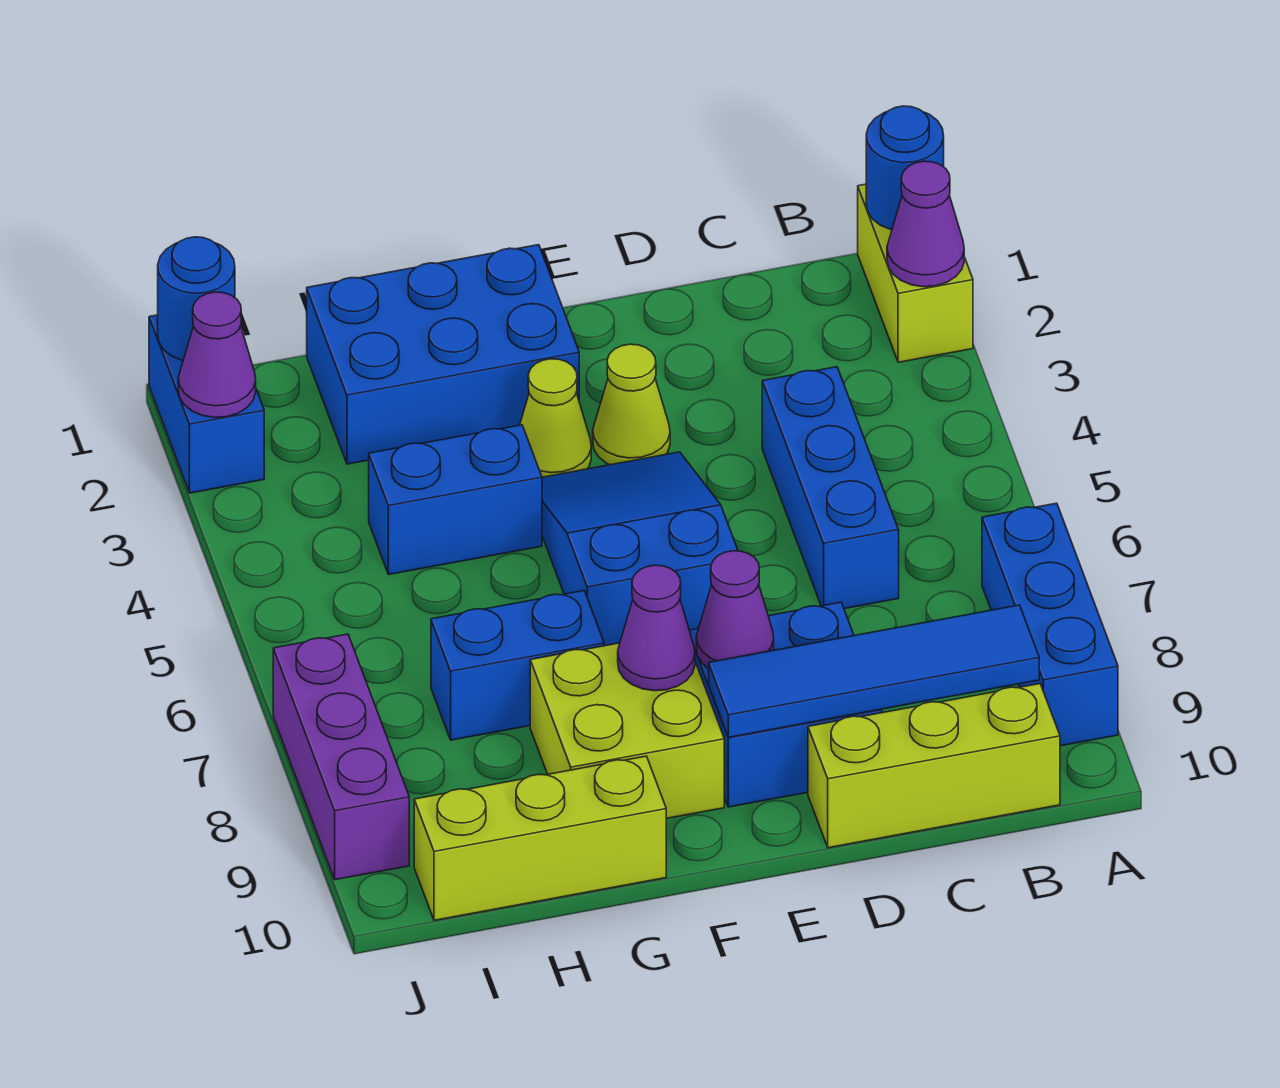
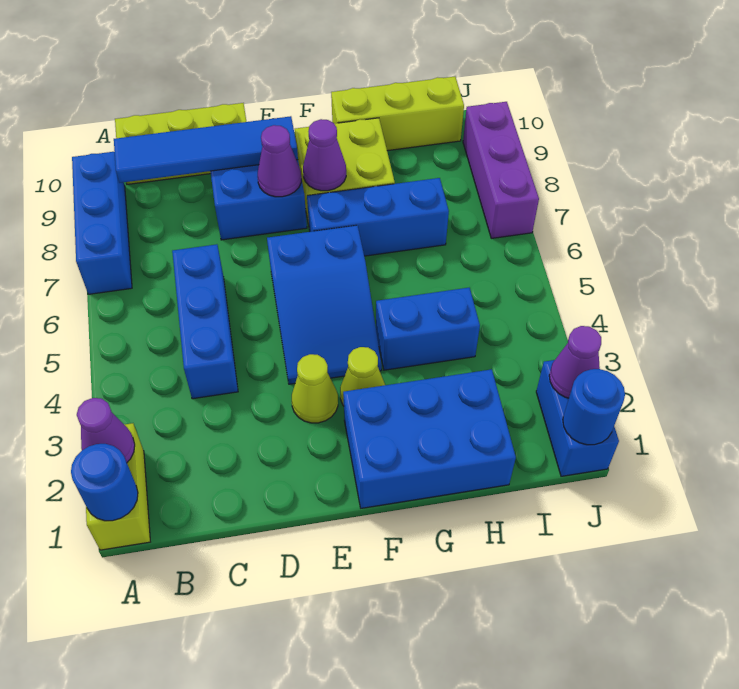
blue 1x2 brick [431,591,604,740] -> blue 1x3 brick [307,178,449,256]

